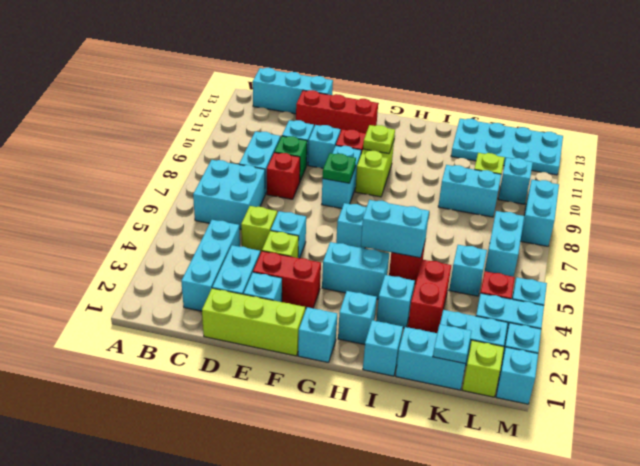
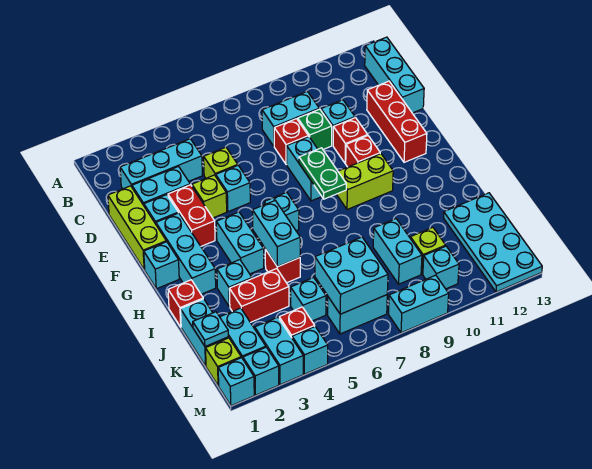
cyan 2x2 brick [193,160,265,229] -> cyan 2x2 brick moved to [315,237,388,314]
cyan 1x1 brick [308,125,341,168] -> red 1x1 brick [333,118,368,164]
cyan 1x2 brick [322,146,361,208] -> cyan 1x2 brick turned to [287,137,322,201]
green 1x1 plate [323,153,356,183] -> green 1x2 plate [299,148,346,199]
lime 1x1 plate [363,125,395,154] -> none
cyan 1x1 brick [338,291,377,344] -> cyan 1x3 brick [156,213,216,294]
cyan 1x1 brick [363,320,403,376] -> red 1x1 brick [168,280,203,327]

